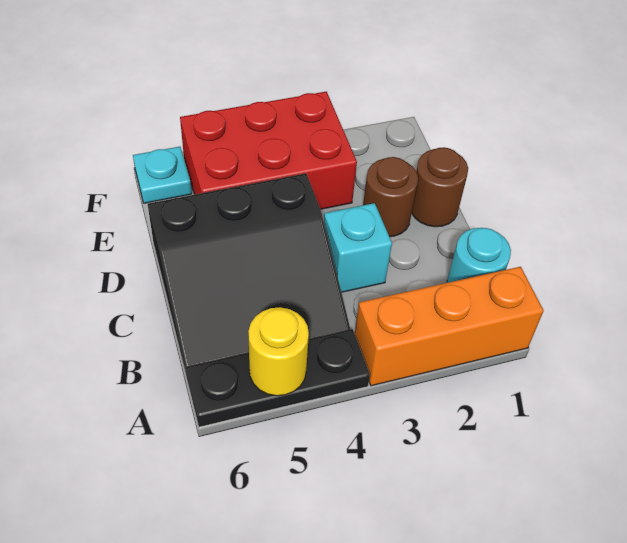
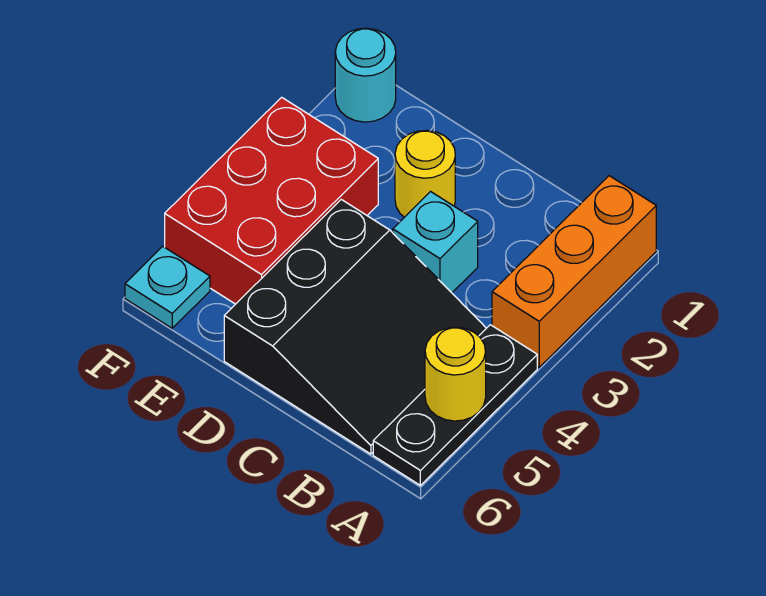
cyan 1x1 round brick [447,228,511,283] -> cyan 1x1 round brick moved to [335,28,396,122]
brown 1x1 round brick [412,147,468,227] -> none
brown 1x1 round brick [363,157,418,237] -> yellow 1x1 round brick [395,130,455,217]

